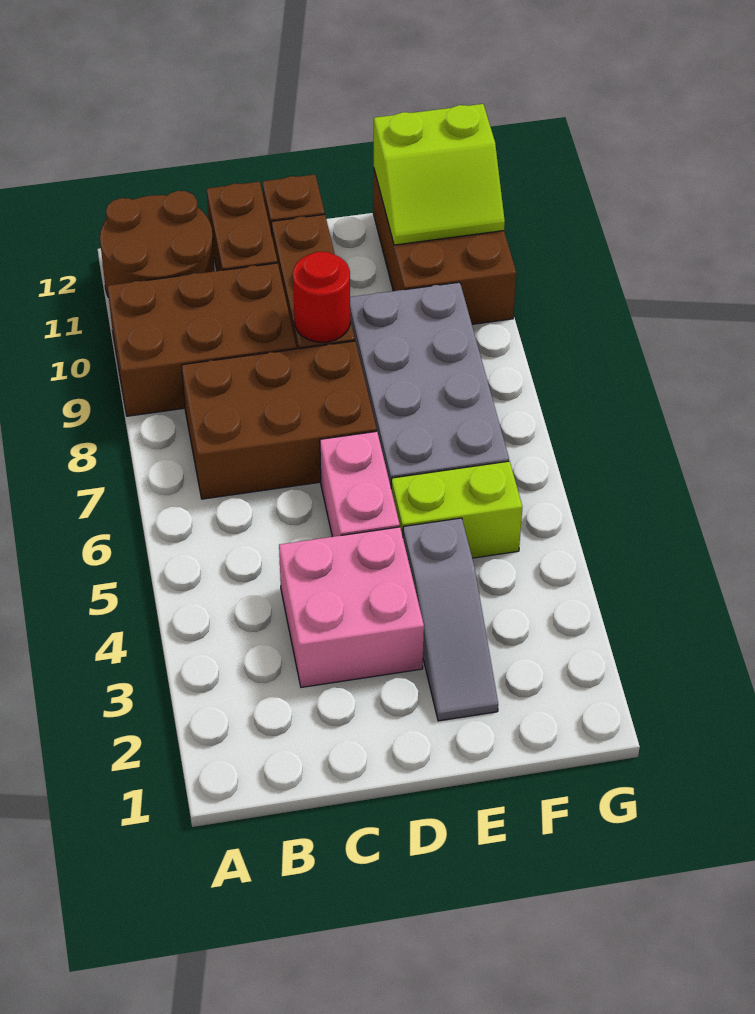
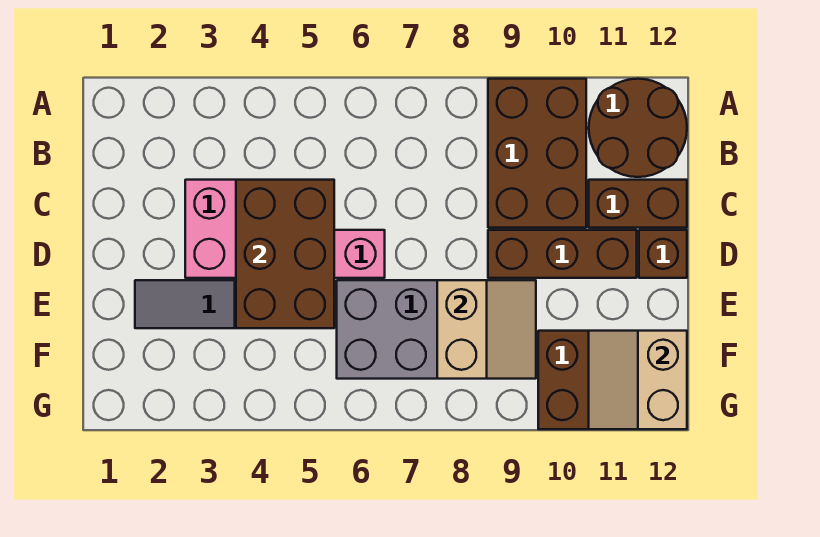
brown 2x3 brick [182,341,377,499] -> brown 2x3 brick moved to [236,180,334,328]
red 1x1 round brick [293,252,350,342] -> none
lime 1x2 brick [391,461,522,558] -> none
none -> tan 2x2 slope [437,280,536,379]
lime 2x2 slope [374,104,505,245] -> tan 2x2 slope [589,331,687,429]

